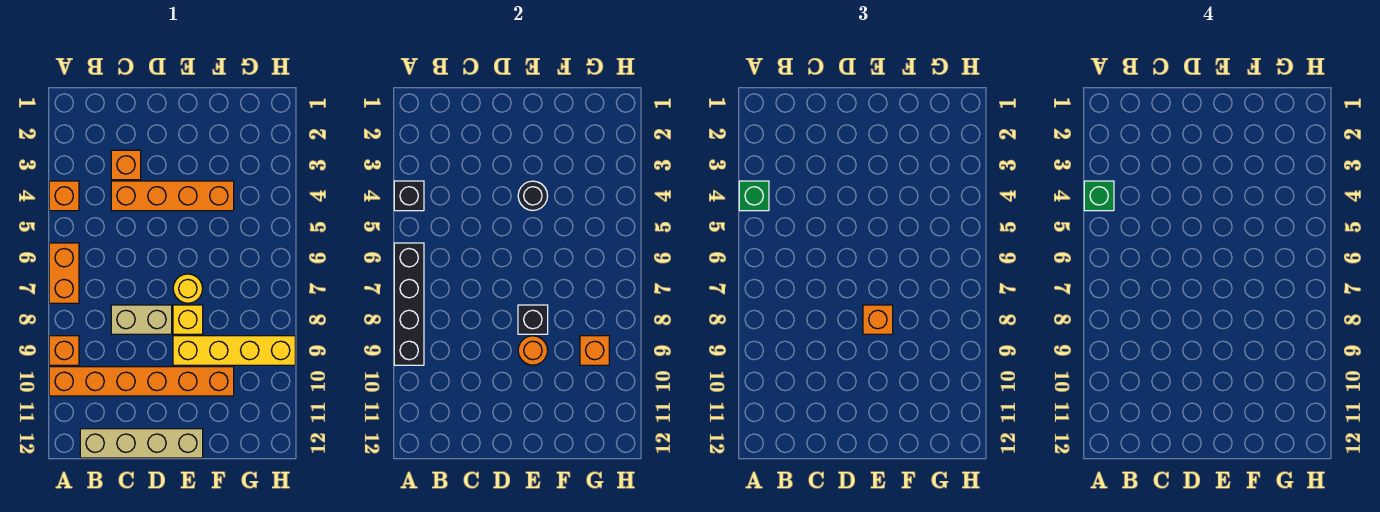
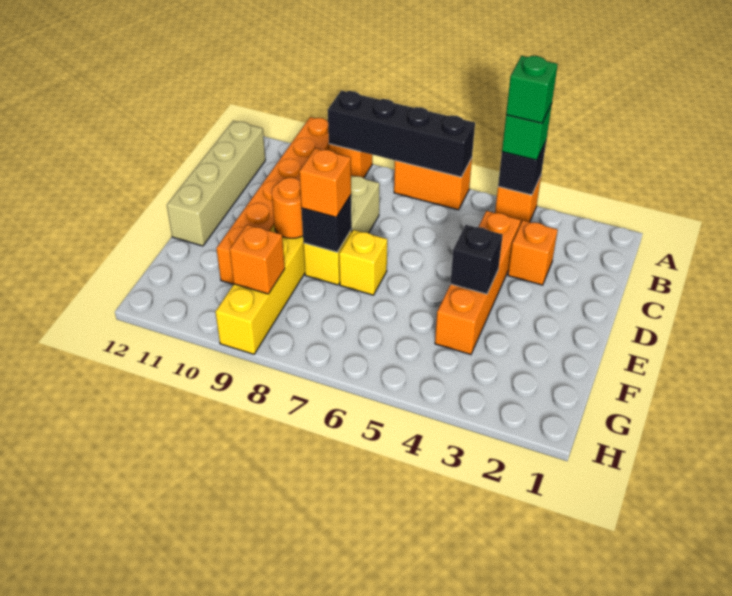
black 1x1 round brick [518,181,548,211] -> black 1x1 brick [451,225,503,294]
yellow 1x1 round brick [173,274,203,303] -> yellow 1x1 brick [339,230,387,295]

